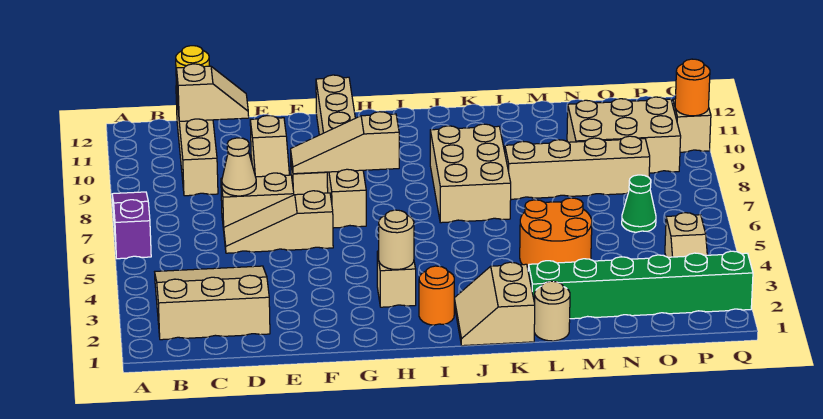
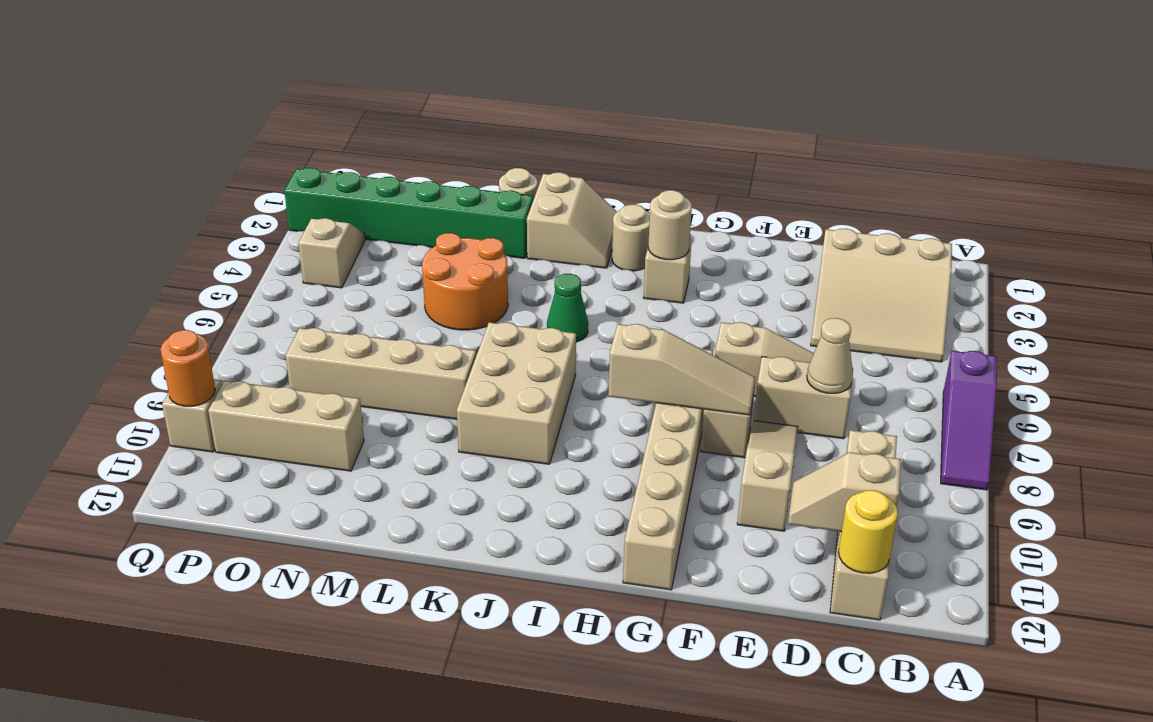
orange 1x1 round brick [419,266,454,325] -> tan 1x1 round brick [612,204,650,271]
tan 2x3 brick [567,97,681,173] -> tan 1x3 brick [208,381,364,471]
green 1x1 cone [622,175,656,232] -> green 1x1 cone moved to [547,274,588,342]

